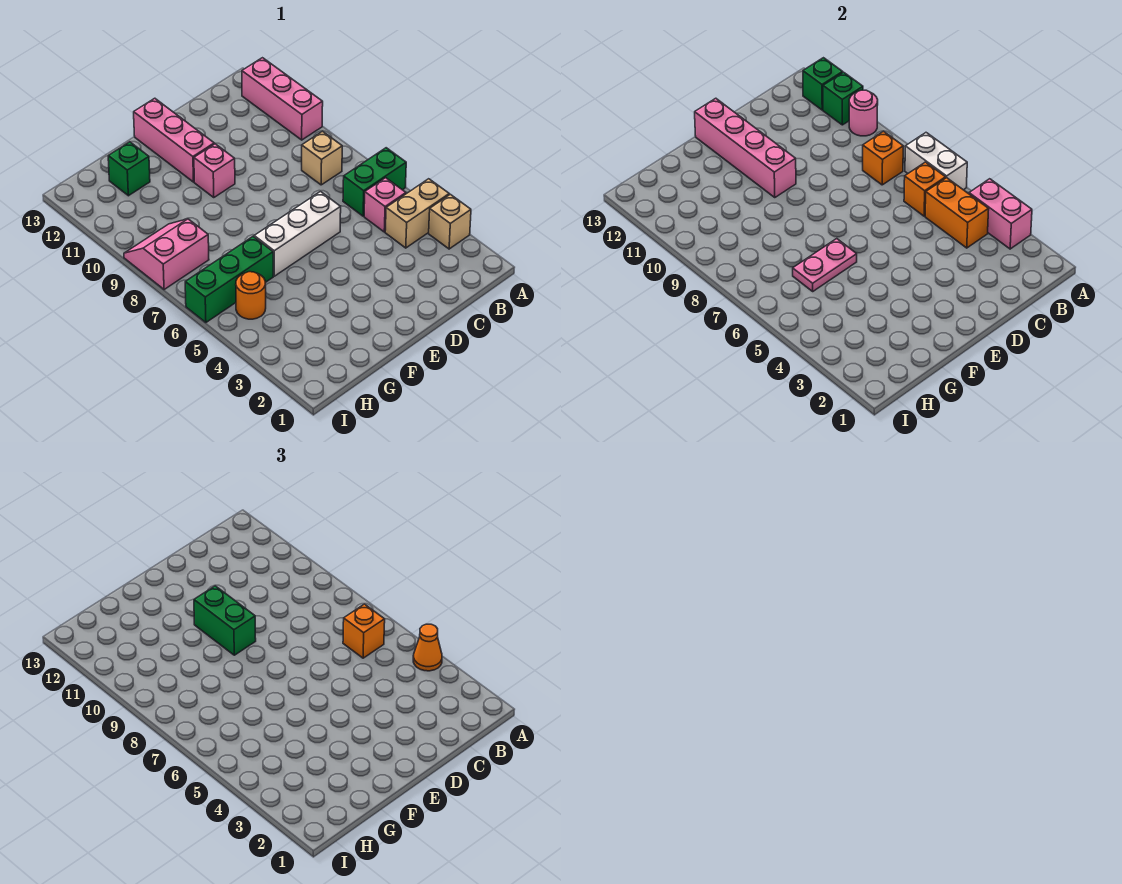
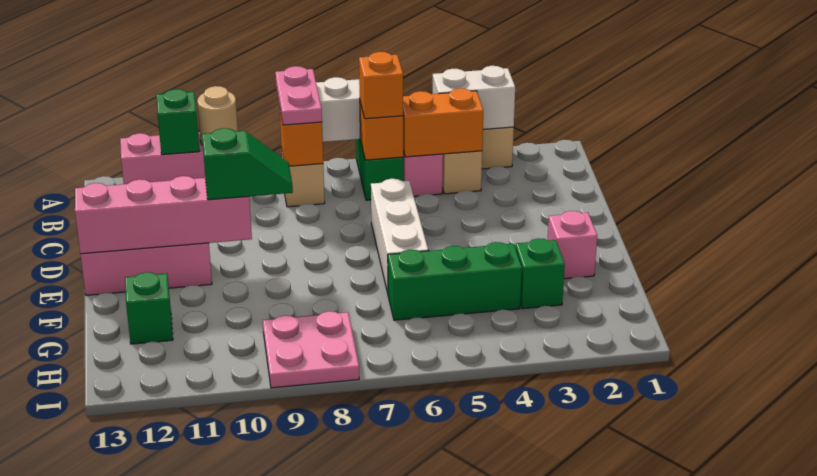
pink 1x2 brick [969,179,1032,249] -> white 1x2 brick [433,66,515,129]
orange 1x1 cone [413,624,442,671] -> none
pink 1x1 round brick [849,90,878,136] -> tan 1x1 round brick [197,86,238,145]
green 1x1 brick [803,58,843,110] -> green 1x1 brick moved to [516,238,565,309]
green 1x2 brick [194,586,256,655] -> green 1x2 slope [202,128,293,200]
pink 1x1 brick [194,144,235,198] -> pink 1x1 brick moved to [548,211,597,279]
pink 1x2 plate [793,239,857,291] -> pink 1x2 plate moved to [275,66,322,125]
green 1x3 brick [185,237,273,323] -> green 1x3 brick turned to [388,242,522,320]
orange 1x1 round brick [236,272,266,319] -> none
pink 2x2 slope [124,219,209,290] -> pink 2x2 plate [263,311,359,388]

